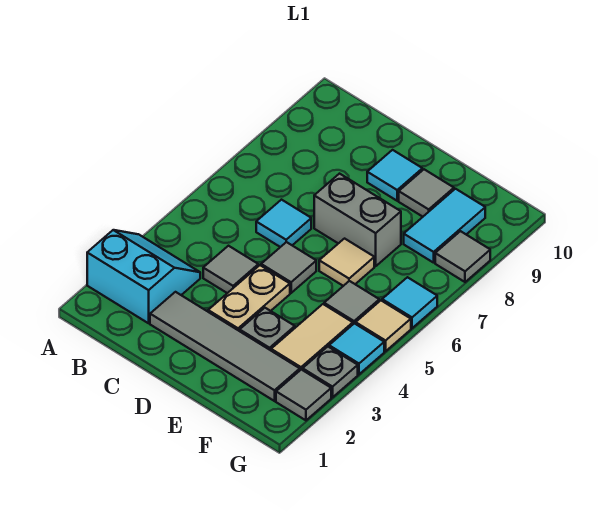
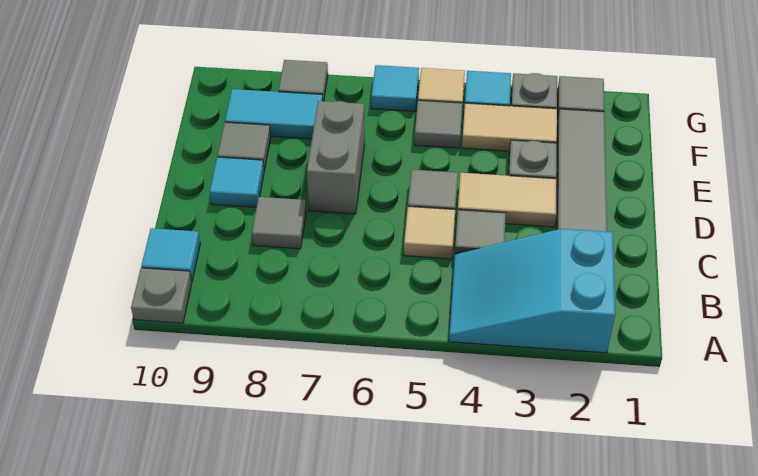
cyan 2x2 slope [87,230,200,323] -> cyan 2x3 slope [449,229,615,353]
none -> grey 1x1 plate [131,268,192,323]
cyan 1x1 tile [256,200,311,247] -> cyan 1x1 tile moved to [141,228,200,282]
none -> grey 1x1 tile [252,197,306,249]
tan 1x2 plate [208,265,290,331] -> tan 1x2 tile [458,173,557,227]
tan 1x1 tile [319,239,374,286] -> tan 1x1 tile moved to [404,207,455,259]

